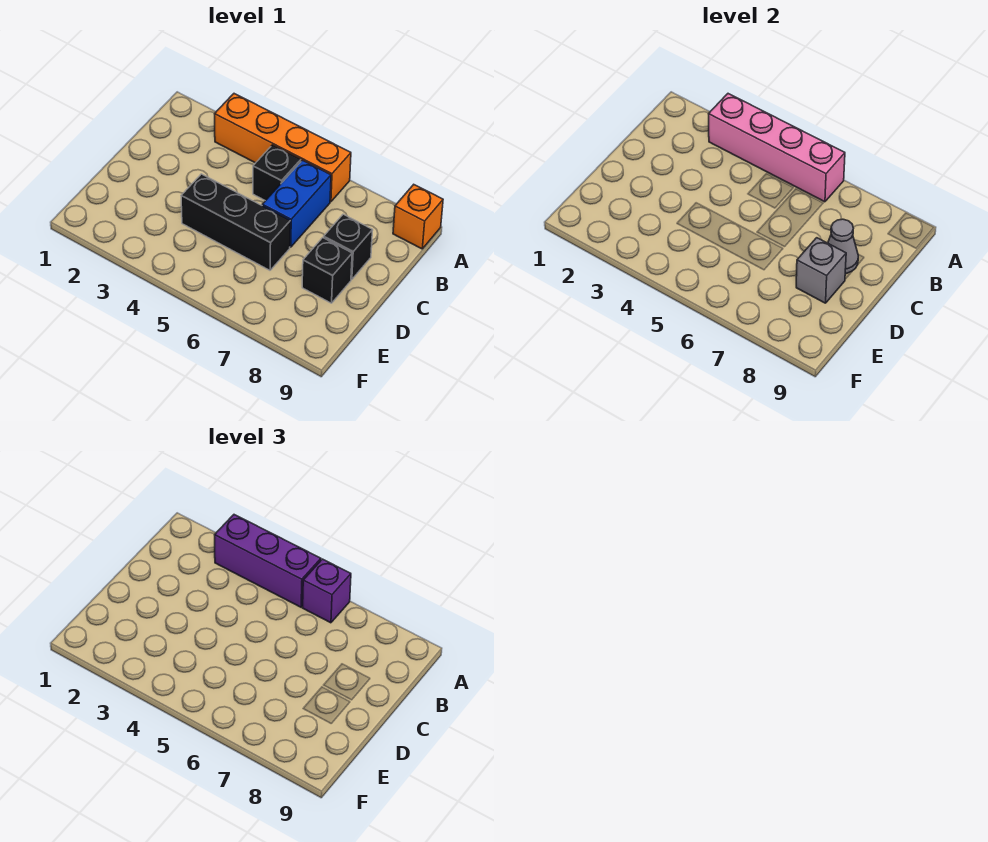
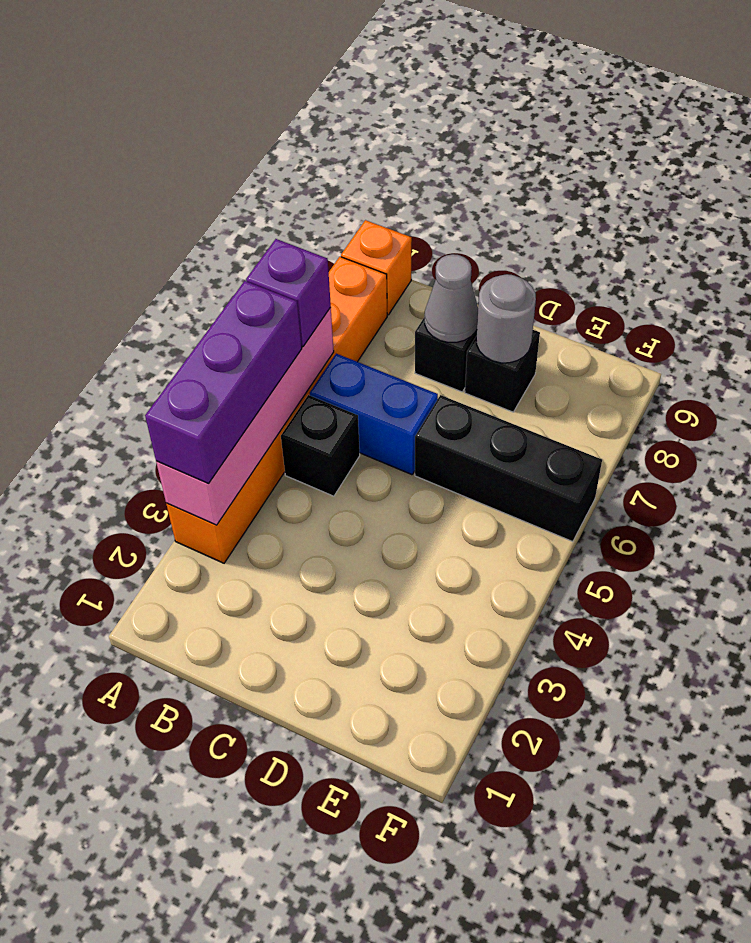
orange 1x4 brick [215,94,351,202] -> orange 1x6 brick [166,257,387,563]
black 1x3 brick [181,174,290,270] -> black 1x3 brick turned to [415,395,602,542]
grey 1x1 brick [796,238,846,303] -> grey 1x1 round brick [476,274,536,363]

